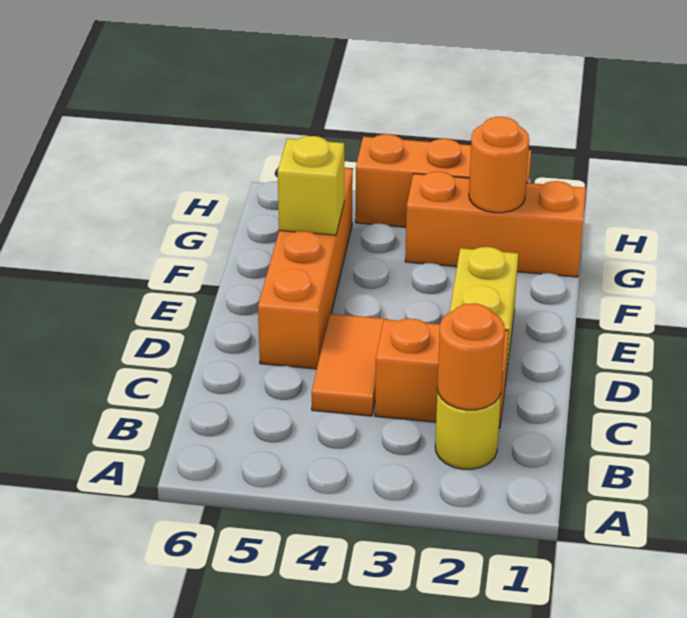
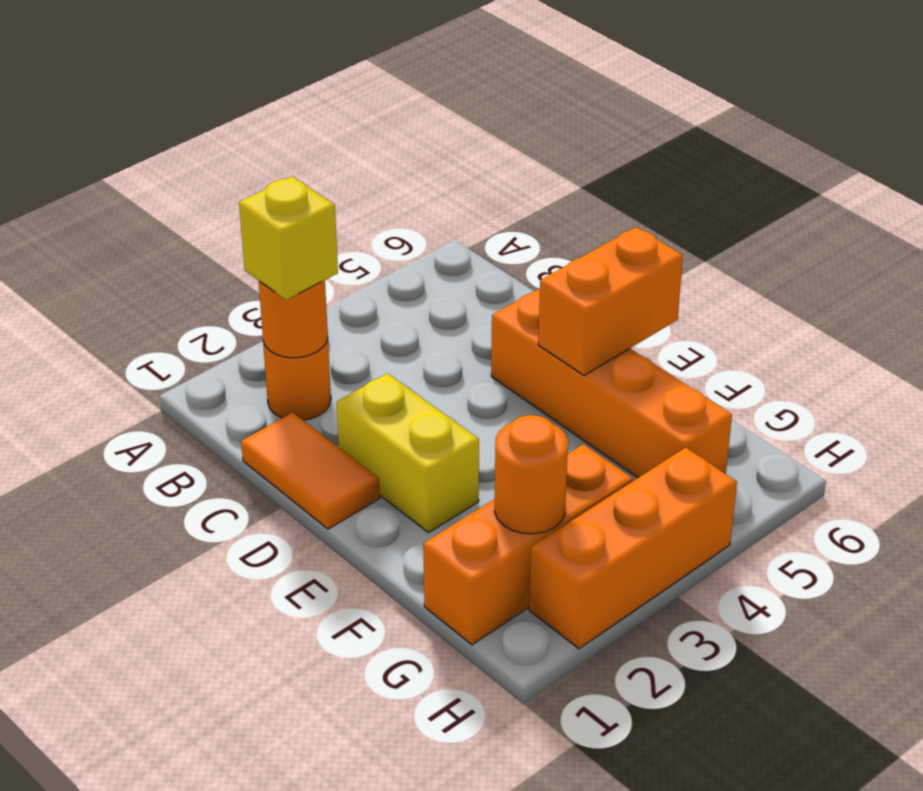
yellow 1x1 round brick [435,387,501,469] -> orange 1x1 round brick [263,338,331,420]
orange 1x2 brick [375,319,509,428] -> orange 1x2 brick moved to [538,227,683,375]
orange 1x2 tile [311,314,388,416] -> orange 1x2 tile moved to [241,412,380,529]
yellow 1x1 brick [278,136,344,235] -> yellow 1x1 brick moved to [239,177,338,300]

